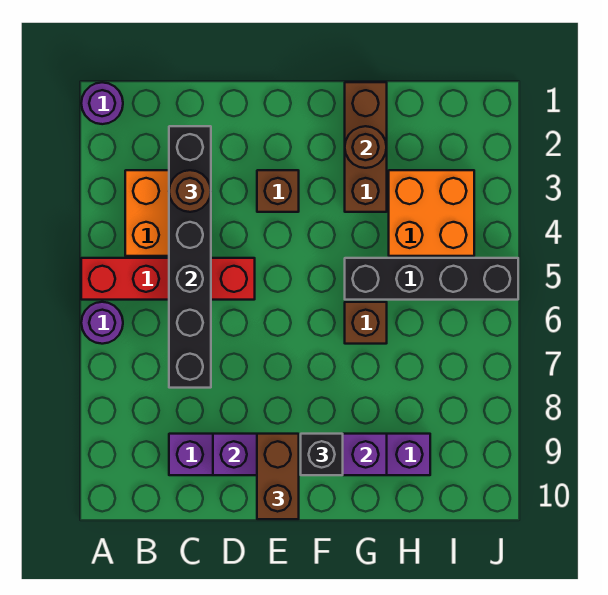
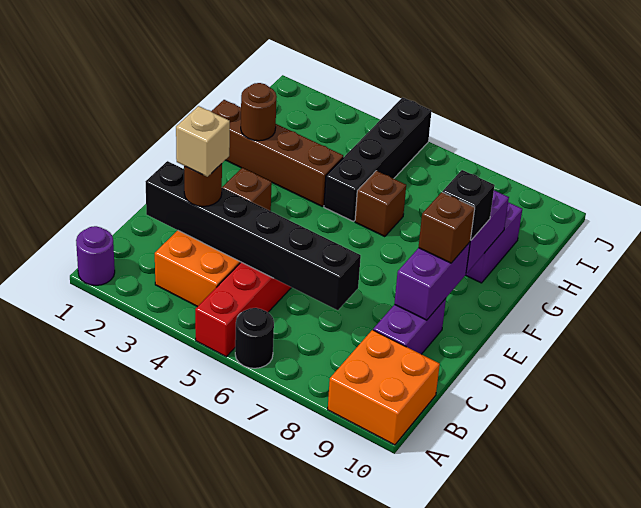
purple 1x1 round brick [81,302,123,344] -> black 1x1 round brick [235,308,274,368]
none -> tan 1x1 brick [176,106,230,177]
brown 1x2 brick [257,434,299,519] -> brown 1x1 brick [419,192,475,263]
brown 1x3 brick [345,82,387,212] -> brown 1x4 brick [211,100,343,207]
orange 2x2 brick [389,170,474,256] -> orange 2x2 brick moved to [328,330,440,445]

